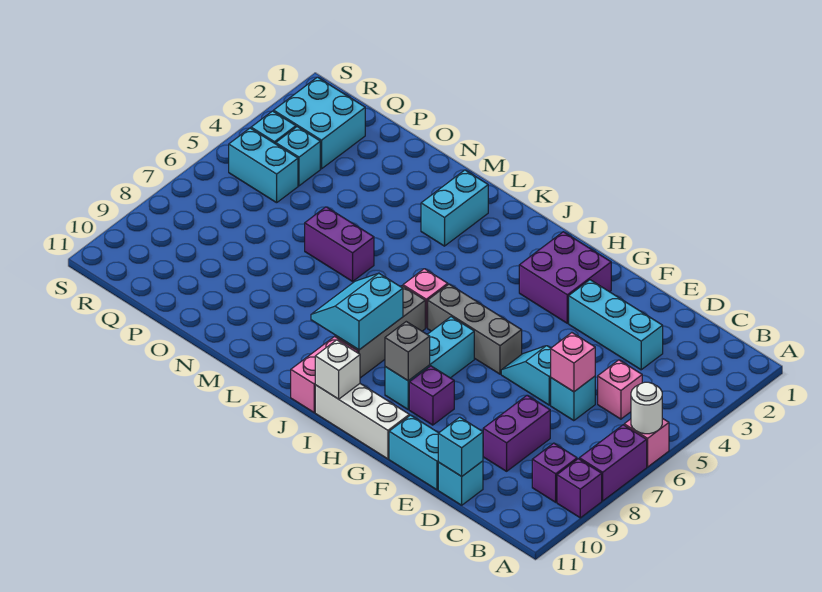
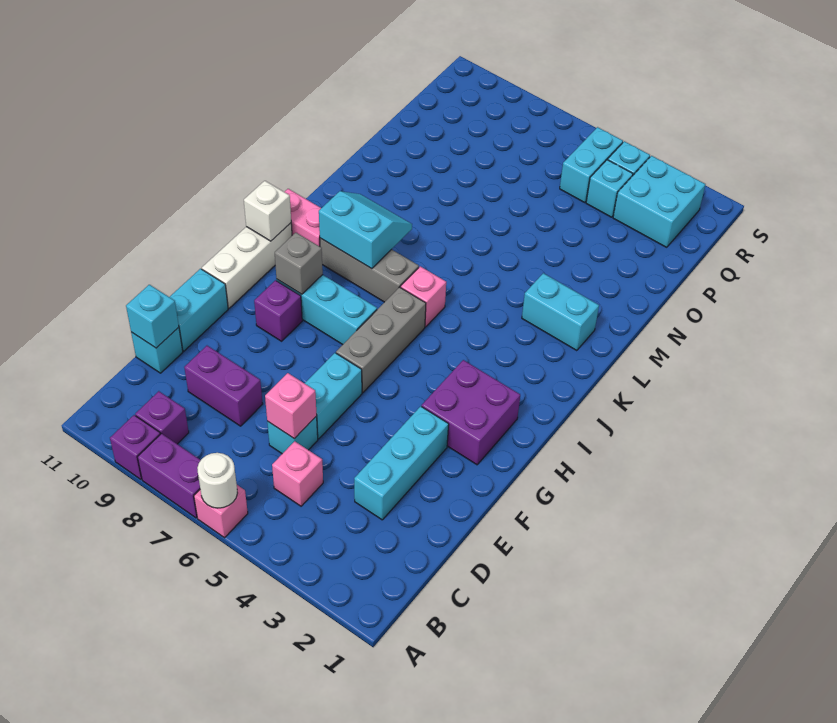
cyan 1x2 slope [501,346,551,405] -> cyan 1x2 brick [305,353,362,439]
purple 1x2 brick [305,207,374,281] -> none

